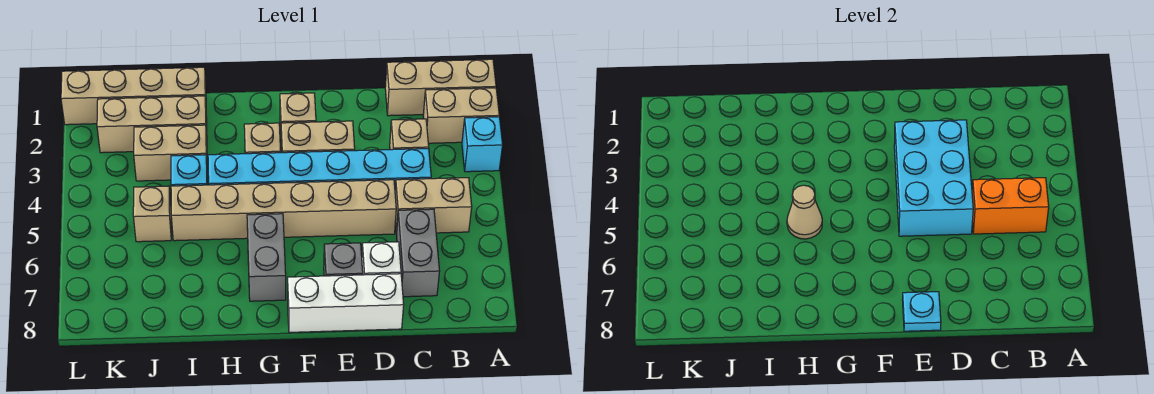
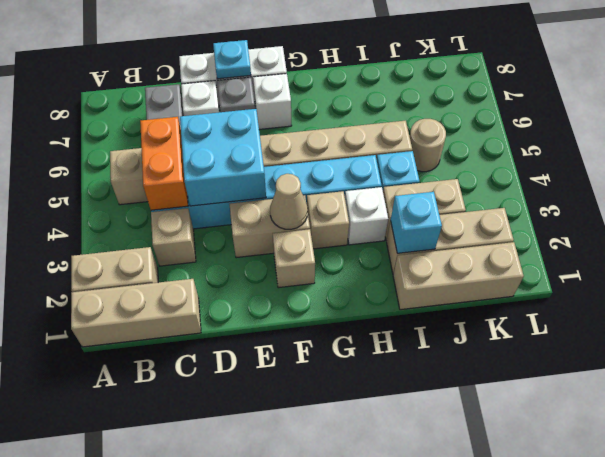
cyan 1x1 brick [462,117,503,172] -> cyan 1x1 brick moved to [391,192,442,253]
orange 1x2 brick [972,178,1049,234] -> orange 1x2 brick turned to [140,117,188,210]
cyan 2x3 brick [894,120,973,236] -> cyan 2x2 brick [180,109,266,206]
none -> white 1x1 brick [253,74,292,129]
grey 1x2 brick [247,214,286,301] -> none
none -> white 1x1 brick [345,187,388,245]
tan 1x1 cone [787,185,822,239] -> tan 1x1 cone moved to [270,174,308,229]
tan 1x4 brick [61,67,207,125] -> tan 1x3 brick [393,242,524,310]
tan 1x1 brick [133,186,171,242] -> tan 1x1 round brick [410,119,446,172]

